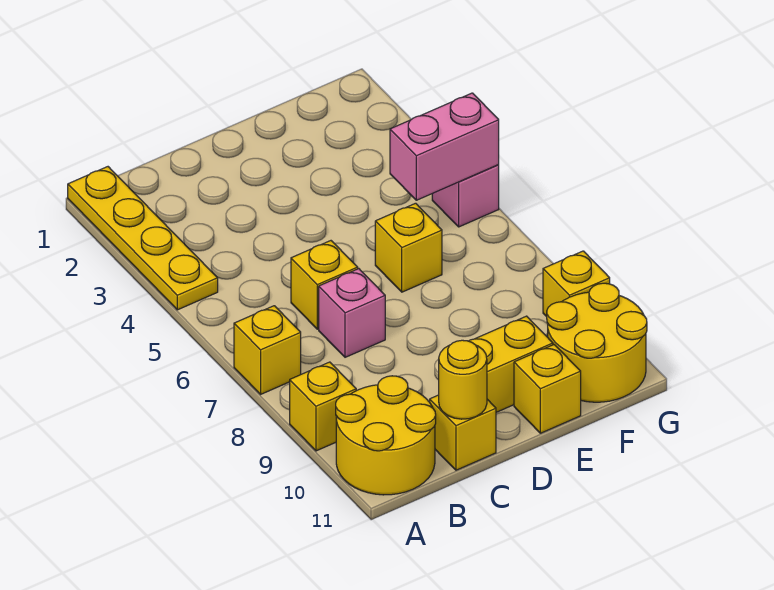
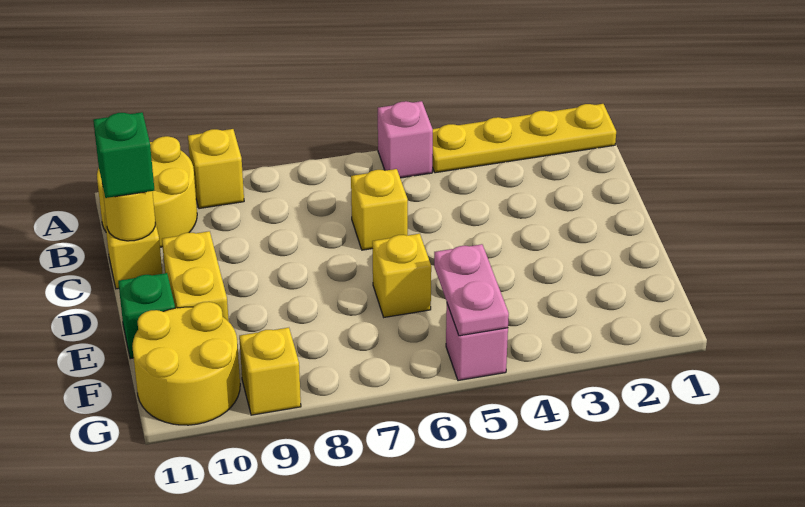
yellow 1x1 brick [234,306,301,394] -> none
pink 1x1 brick [319,269,385,357] -> pink 1x1 brick moved to [378,101,433,178]
none -> green 1x1 brick [93,112,154,198]
yellow 1x1 brick [514,345,581,433] -> green 1x1 brick [118,273,175,359]
pink 1x2 brick [390,93,499,200] -> pink 1x2 plate [434,244,509,336]

